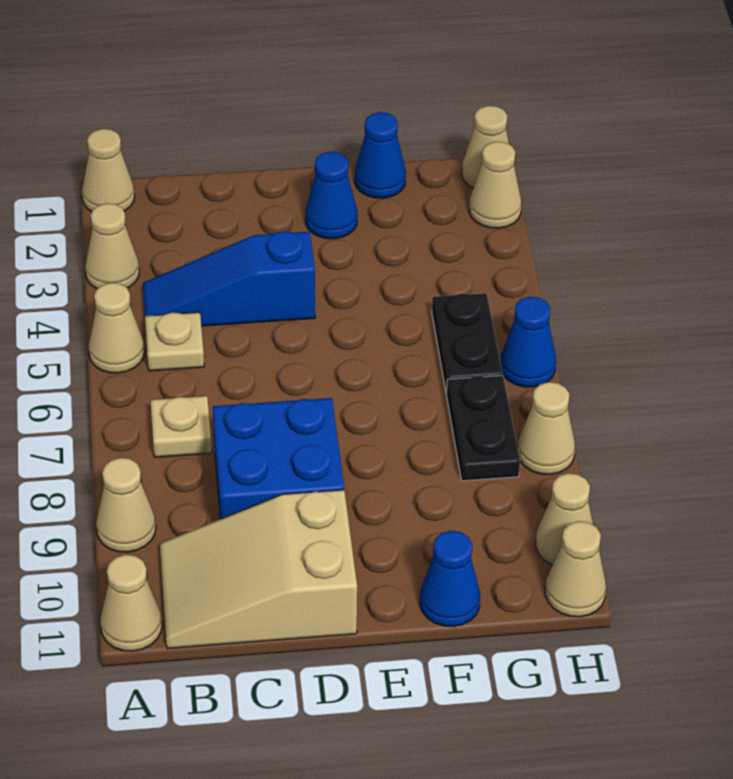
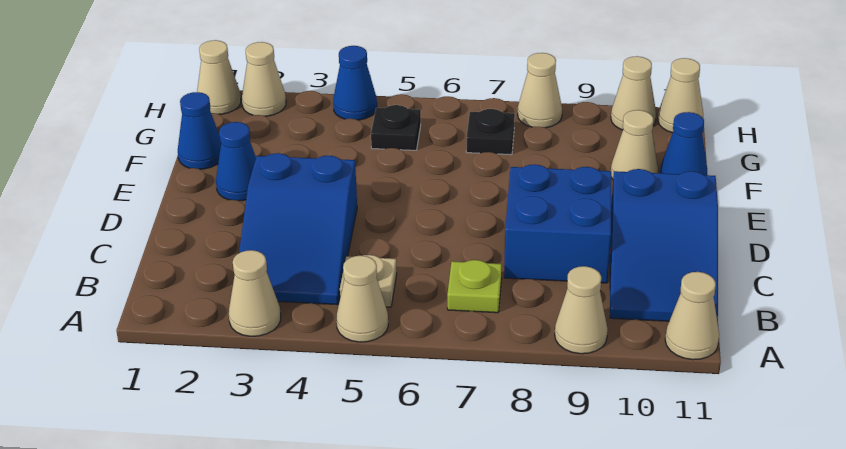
tan 1x1 cone [82,129,135,212] -> tan 1x1 cone moved to [611,110,658,179]
blue 1x3 slope [143,231,315,326] -> blue 2x3 slope [239,153,357,305]
tan 1x1 plate [150,396,212,457] -> lime 1x1 plate [447,260,502,313]
tan 2x3 slope [160,490,357,649] -> blue 2x3 slope [610,169,718,321]
black 1x2 plate [432,293,503,393] -> black 1x1 plate [371,105,421,150]
black 1x2 plate [446,376,520,481] -> black 1x1 plate [466,109,515,155]
blue 1x1 cone [500,297,556,387] -> blue 1x1 cone moved to [333,46,377,120]

